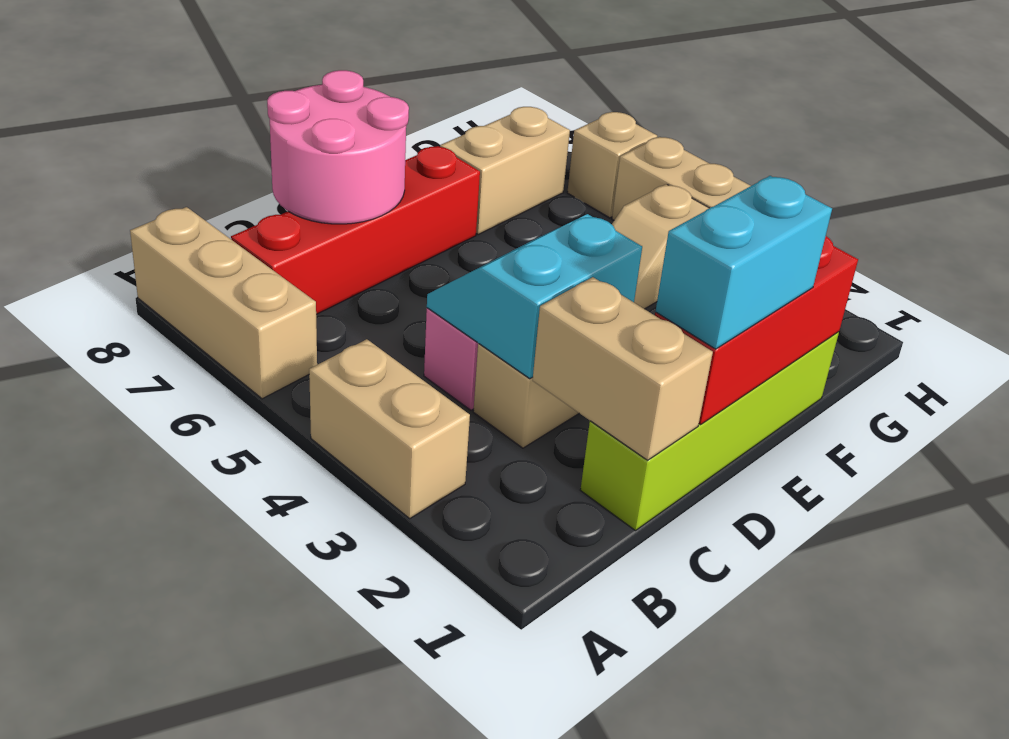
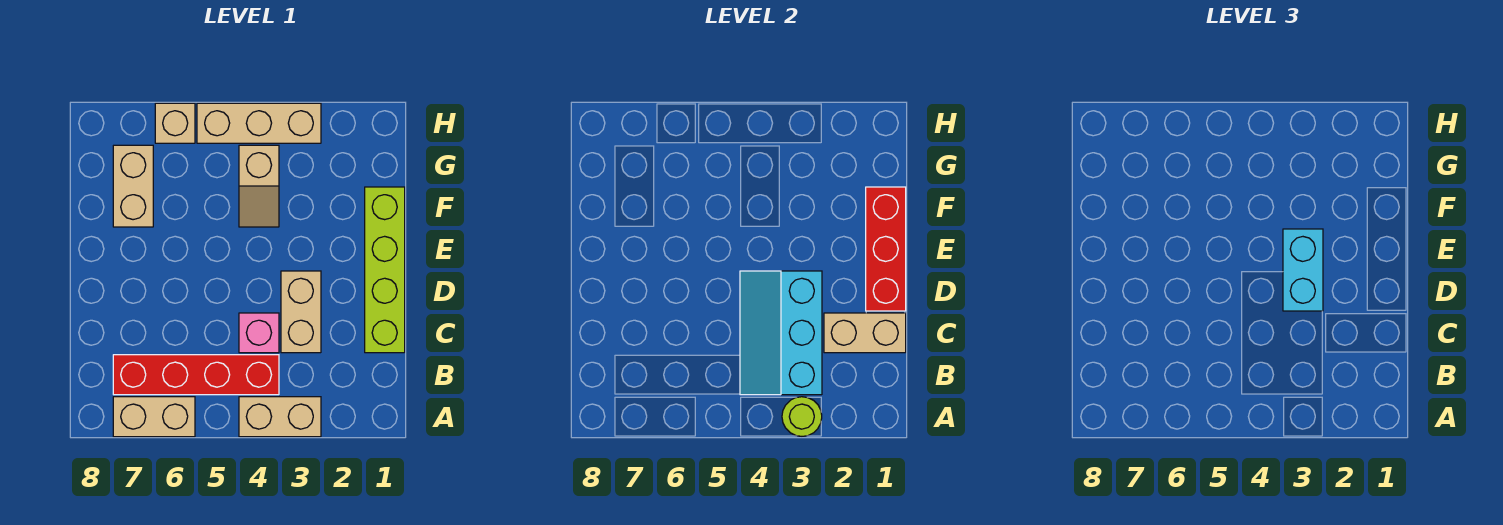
none -> lime 1x1 round brick [782,397,822,437]
tan 1x3 brick [130,207,317,399] -> tan 1x2 brick [113,397,195,437]
red 1x4 brick [231,146,480,314] -> red 1x4 brick turned to [113,355,279,395]
cyan 2x2 slope [427,214,642,379] -> cyan 2x3 slope [740,271,822,395]
pink 2x2 round brick [267,70,409,224] -> none
cyan 1x2 brick [655,176,832,349] -> cyan 1x2 brick moved to [1283,229,1323,311]

